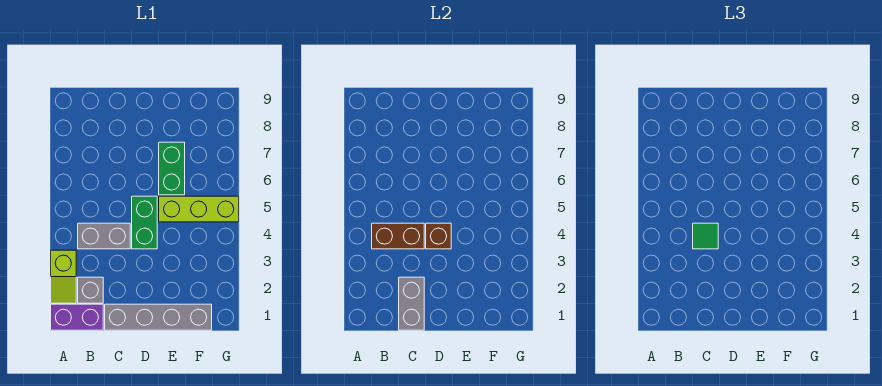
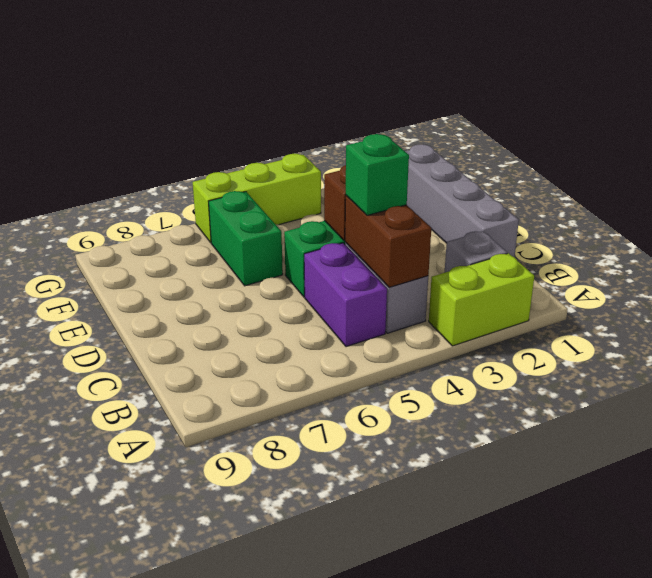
purple 1x2 brick [51,304,103,330] -> purple 1x2 brick moved to [304,243,387,347]
lime 1x2 slope [51,250,76,303] -> lime 1x2 brick [429,253,534,346]
grey 1x2 brick [399,277,424,330] -> none
green 1x1 tile [693,223,718,249] -> green 1x1 brick [346,134,409,215]
lime 1x3 brick [159,196,239,222] -> lime 1x3 brick turned to [193,154,321,243]
green 1x2 brick [159,142,185,195] -> green 1x2 brick turned to [209,191,283,286]

